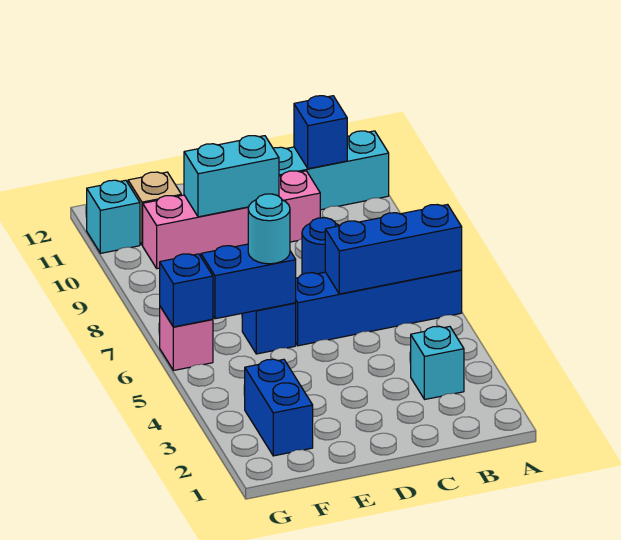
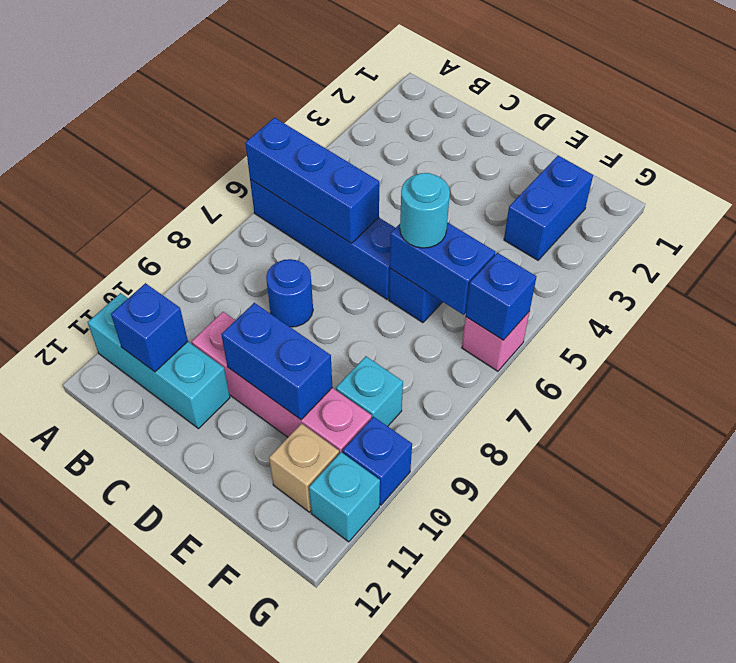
cyan 1x1 brick [411,326,464,399] -> cyan 1x1 brick moved to [336,356,403,426]
cyan 1x2 brick [184,136,279,217] -> blue 1x2 brick [221,303,332,420]
none -> blue 1x1 brick [343,417,412,505]

